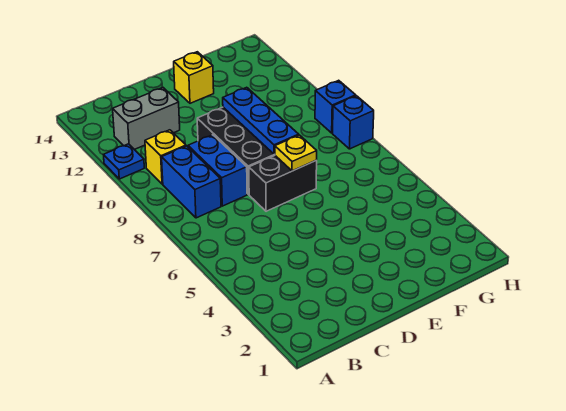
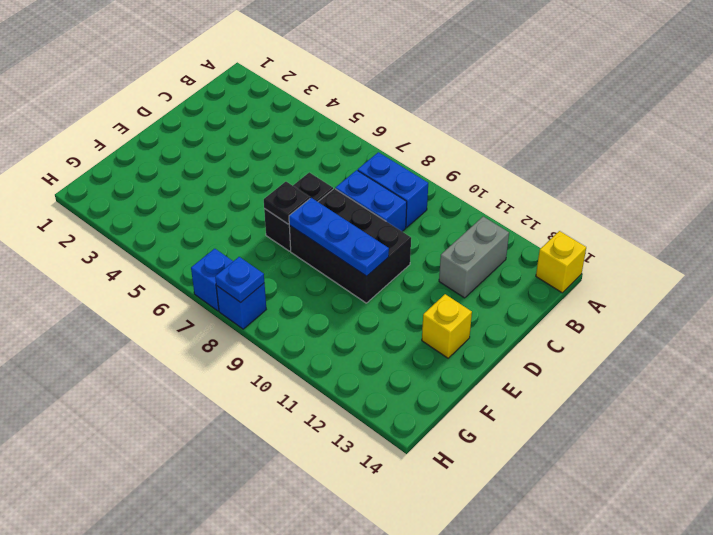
blue 1x1 plate [104,144,144,179] -> blue 1x1 plate moved to [215,257,264,302]
yellow 1x1 brick [145,130,186,184] -> yellow 1x1 brick moved to [536,231,586,293]
yellow 1x1 plate [275,135,317,171] -> black 1x1 plate [264,182,310,224]
blue 1x1 brick [315,80,356,133] -> blue 1x1 brick moved to [191,249,233,311]

